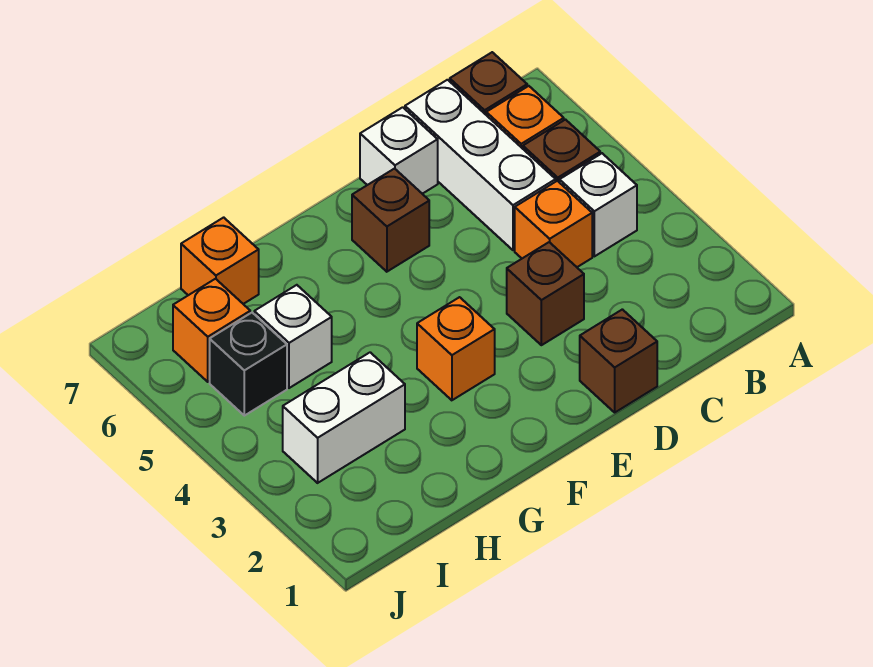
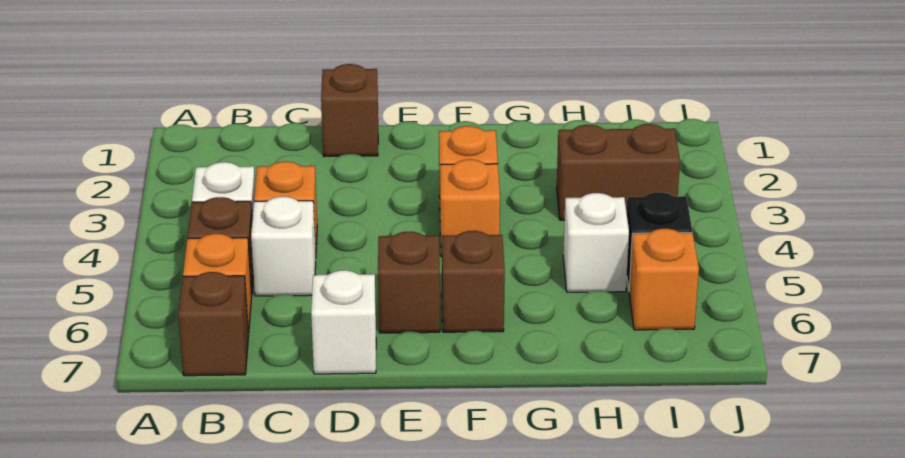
white 1x3 brick [405,80,556,250] -> white 1x1 brick [251,196,316,296]
brown 1x1 brick [507,242,584,345] -> brown 1x1 brick moved to [442,231,505,332]
white 1x2 brick [283,352,405,483] -> brown 1x2 brick [557,124,680,220]
orange 1x1 brick [181,217,259,304] -> orange 1x1 brick moved to [440,159,500,257]

